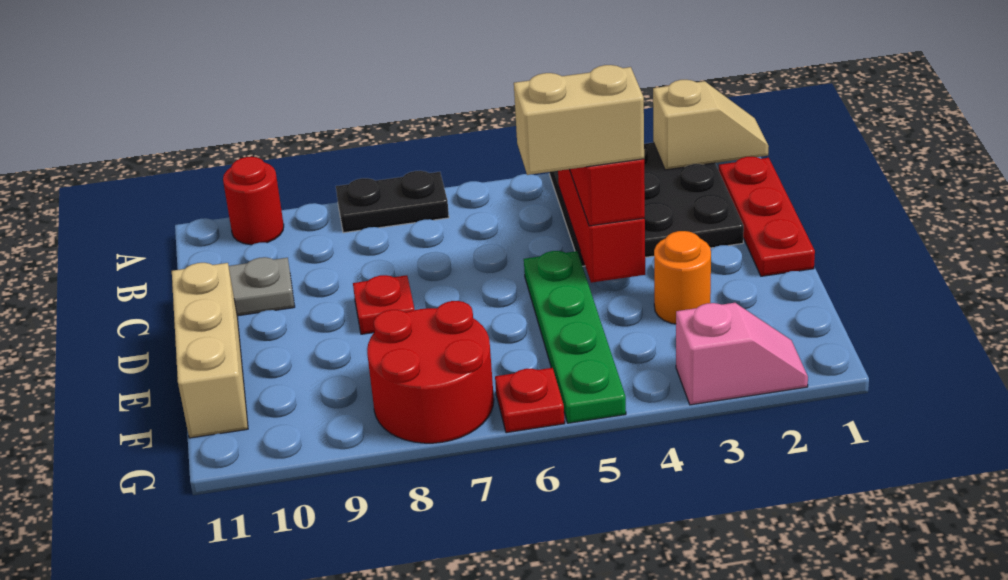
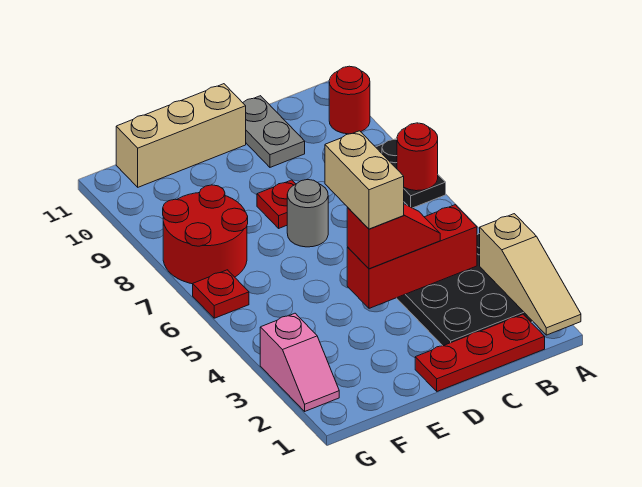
tan 1x2 slope [653,80,769,170] -> tan 1x3 slope [480,214,581,335]
none -> red 1x1 round brick [397,123,438,191]
green 1x4 plate [524,251,626,423] -> none
none -> grey 1x1 round brick [287,179,328,247]
orange 1x1 round brick [654,231,711,324] -> none

